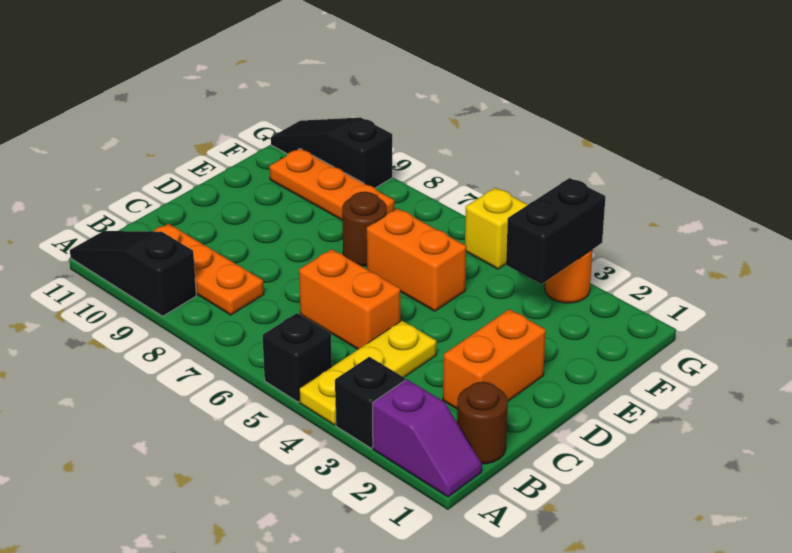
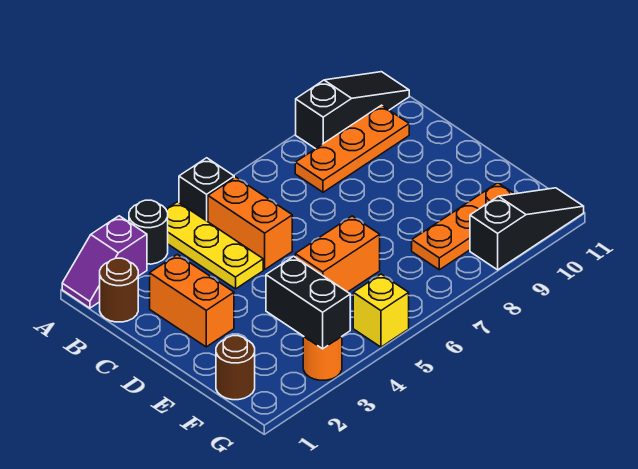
black 1x1 brick [335,357,405,448] -> black 1x1 round brick [129,200,168,264]
orange 1x2 brick [299,249,400,349] -> orange 1x2 brick turned to [208,177,292,269]
brown 1x1 round brick [342,192,387,266] -> brown 1x1 round brick moved to [216,336,255,400]

